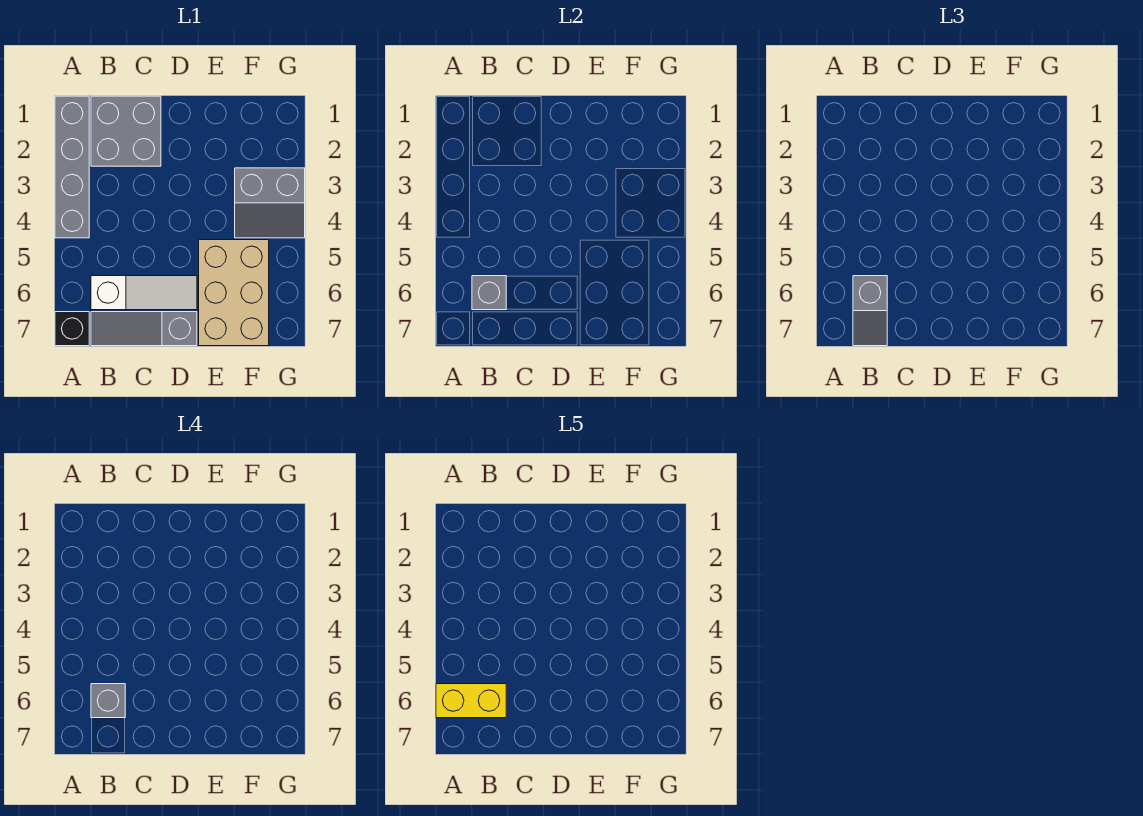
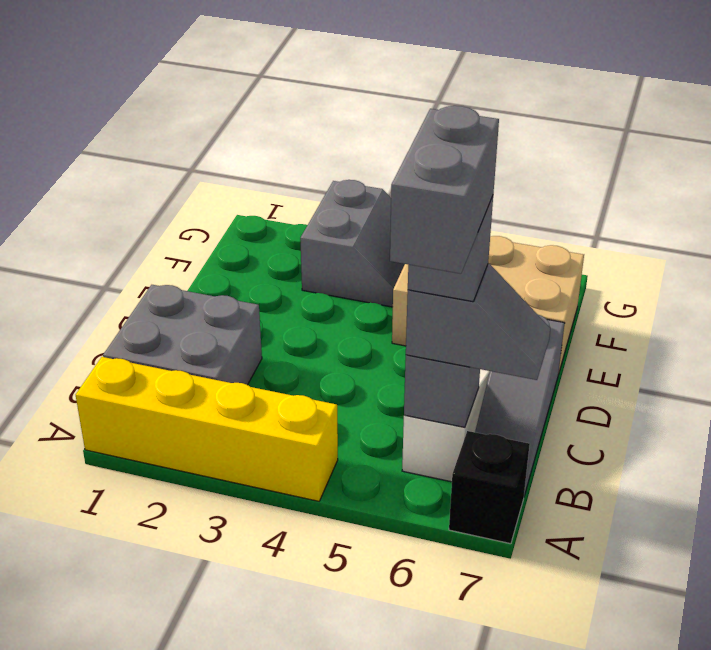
grey 1x4 brick [55,96,89,238] -> yellow 1x4 brick [76,357,338,501]
yellow 1x2 brick [436,684,506,718] -> grey 1x2 brick [390,106,499,274]

